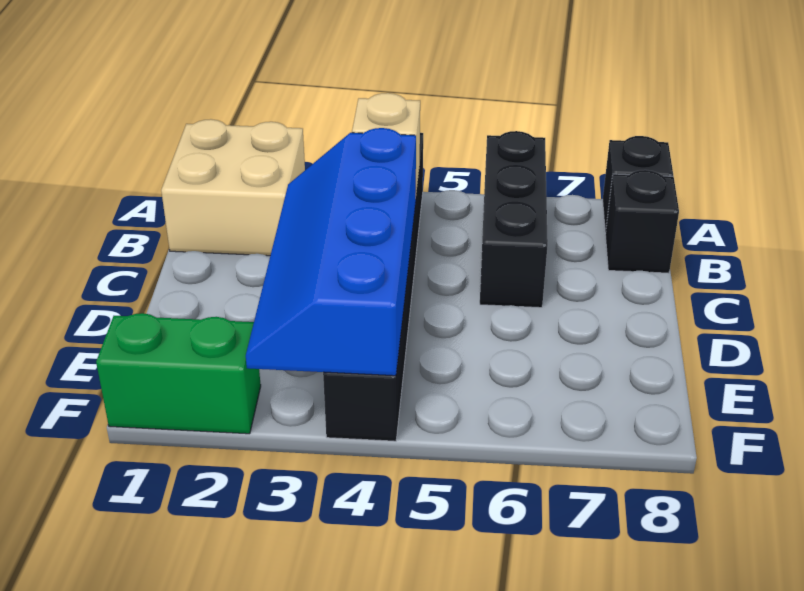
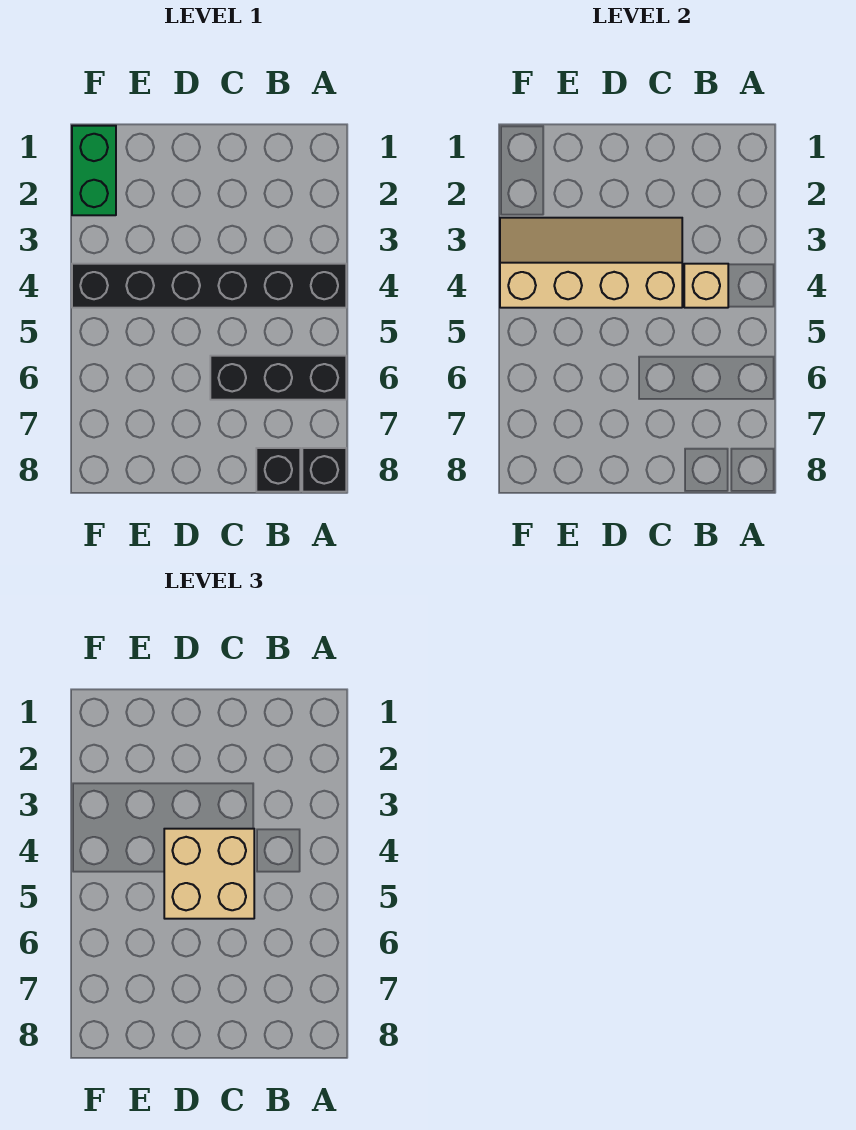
tan 2x2 brick [161,119,305,256] -> tan 2x2 brick moved to [164,829,254,919]
blue 2x4 slope [246,128,416,376] -> tan 2x4 slope [500,218,682,308]

